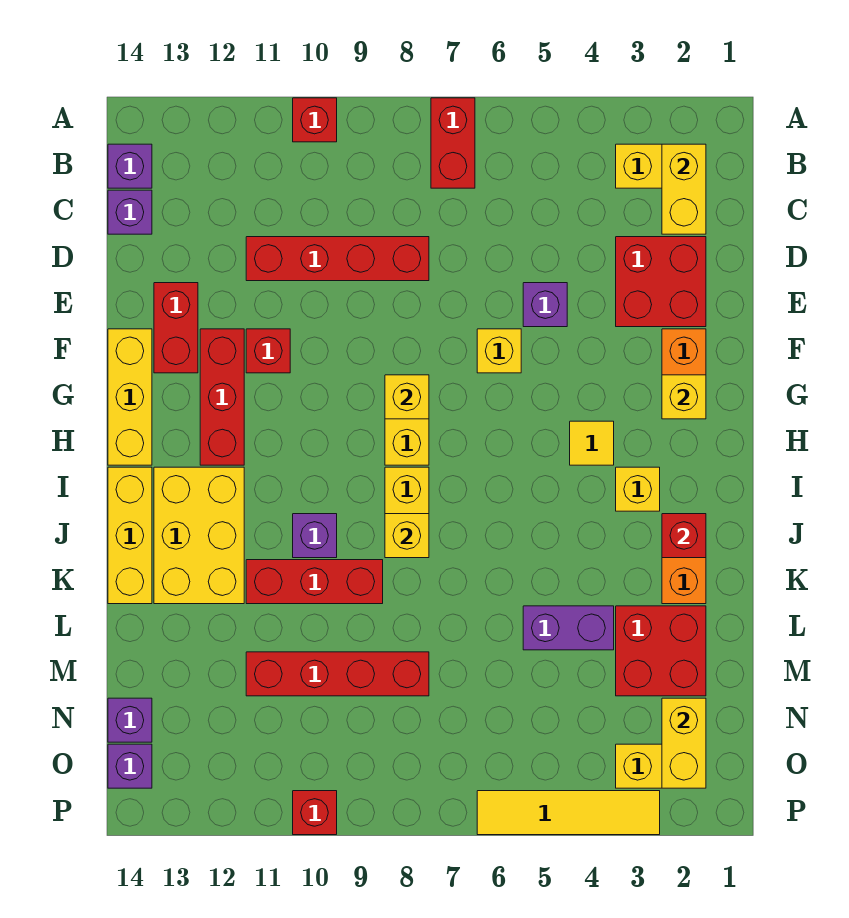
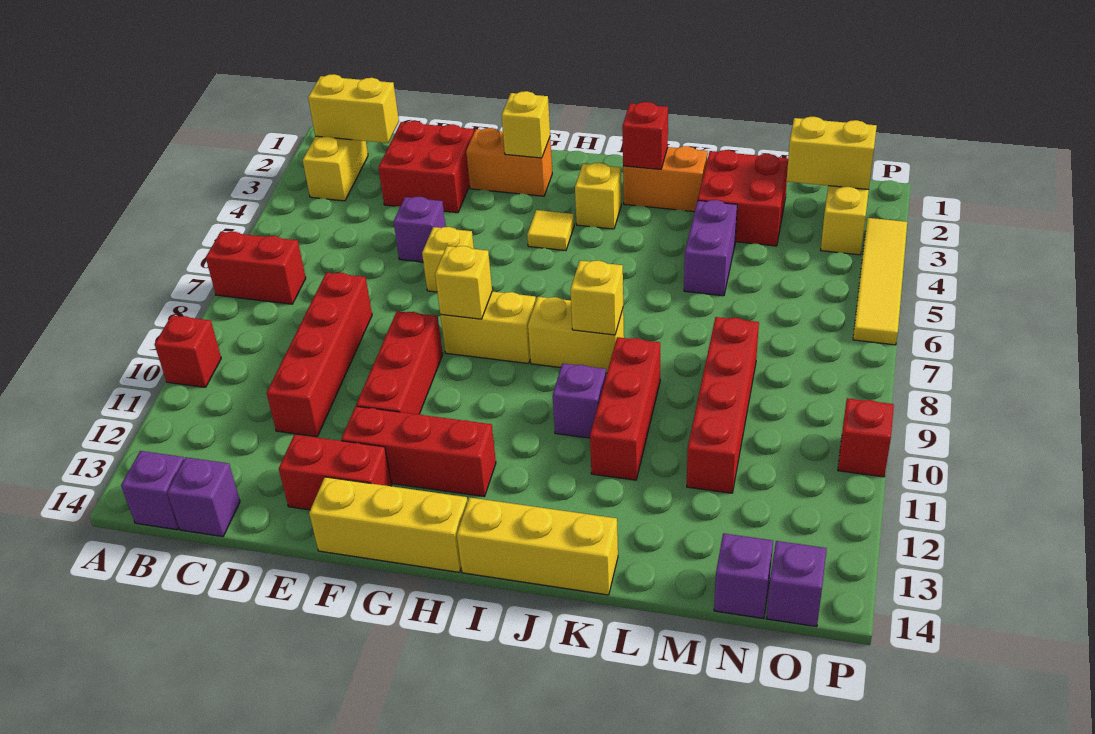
red 1x1 brick [246,329,290,373] -> red 1x3 brick [356,311,443,414]
yellow 2x3 brick [154,467,244,604] -> none

